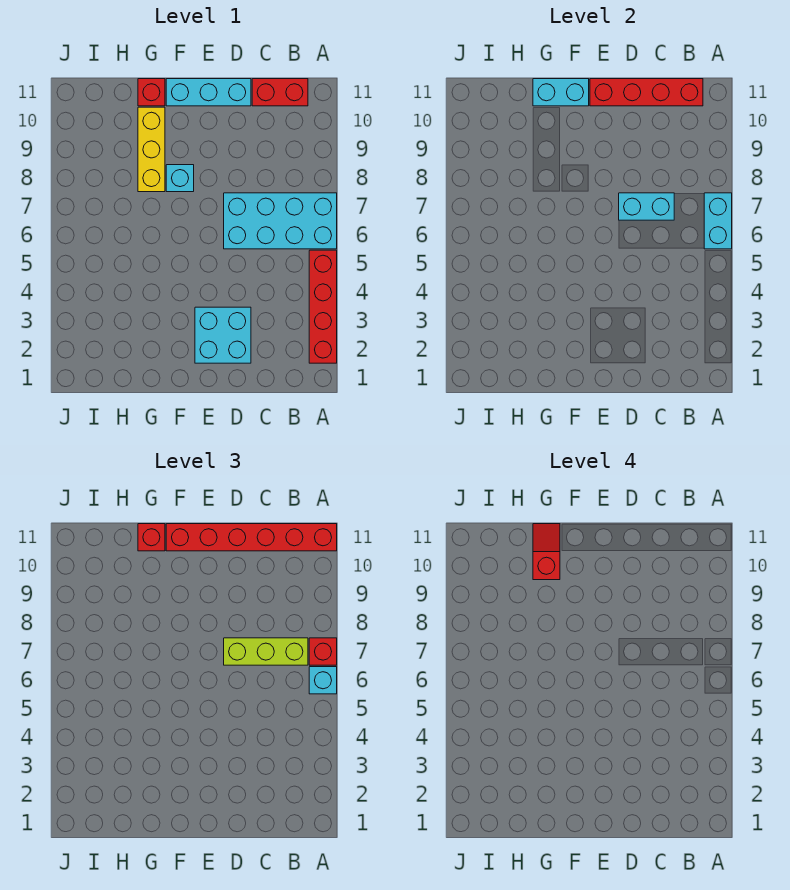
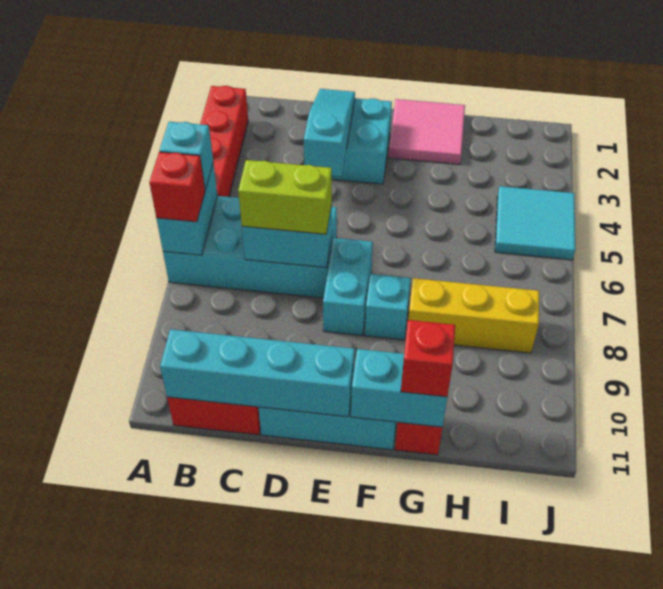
red 1x6 brick [166,524,337,551] -> none
lime 1x3 brick [224,638,308,665] -> lime 1x2 brick [238,160,332,234]
red 1x4 brick [590,79,703,106] -> cyan 1x4 brick [160,329,355,417]
none -> cyan 1x3 slope [304,89,355,176]
none -> cyan 1x2 brick [323,238,373,335]
none -> pink 2x2 tile [388,99,465,164]
yellow 1x3 brick [138,107,165,192] -> yellow 1x3 brick turned to [408,278,539,353]
red 1x2 slope [533,524,560,580] -> none
none -> cyan 2x2 tile [495,186,575,260]

